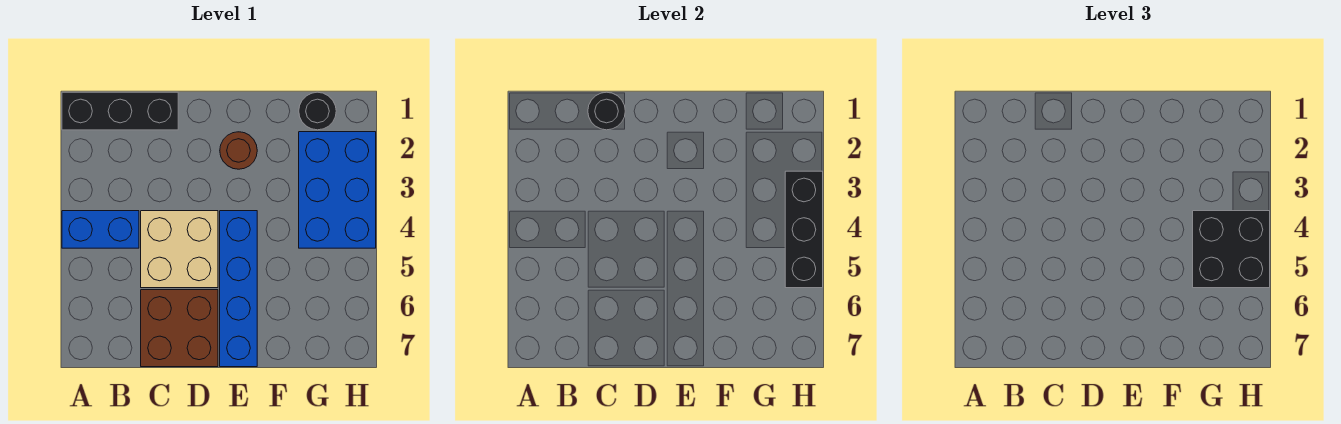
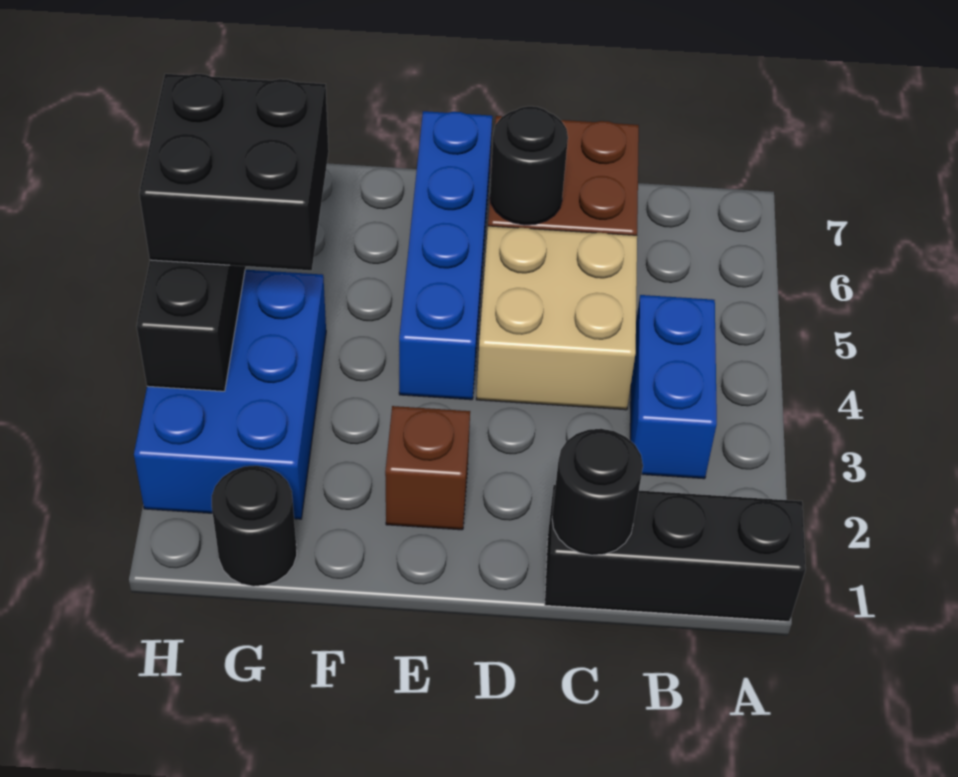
blue 1x2 brick [62,211,139,248] -> blue 1x2 brick turned to [630,295,717,479]
none -> black 1x1 round brick [490,106,568,225]
brown 1x1 round brick [220,132,257,169] -> brown 1x1 brick [385,406,470,530]

